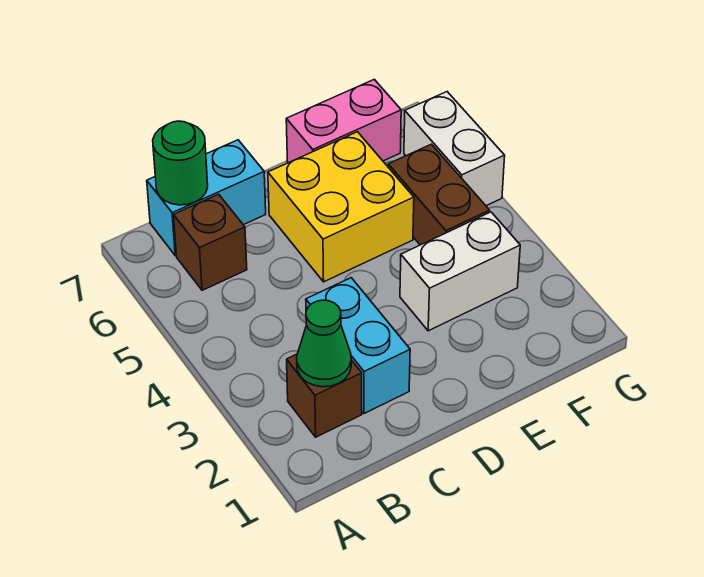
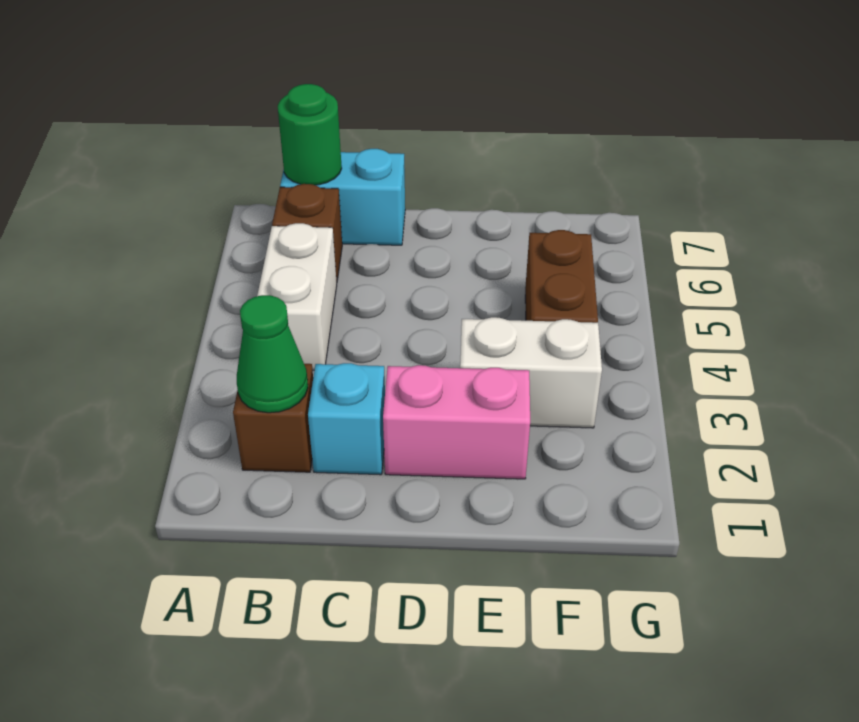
cyan 1x2 brick [306,278,410,414] -> cyan 1x1 brick [308,363,385,475]
yellow 2x2 brick [268,132,414,282] -> none
pink 1x2 brick [286,79,401,163] -> pink 1x2 brick moved to [383,365,530,479]
white 1x2 brick [404,92,505,206] -> white 1x2 brick moved to [257,223,337,370]

